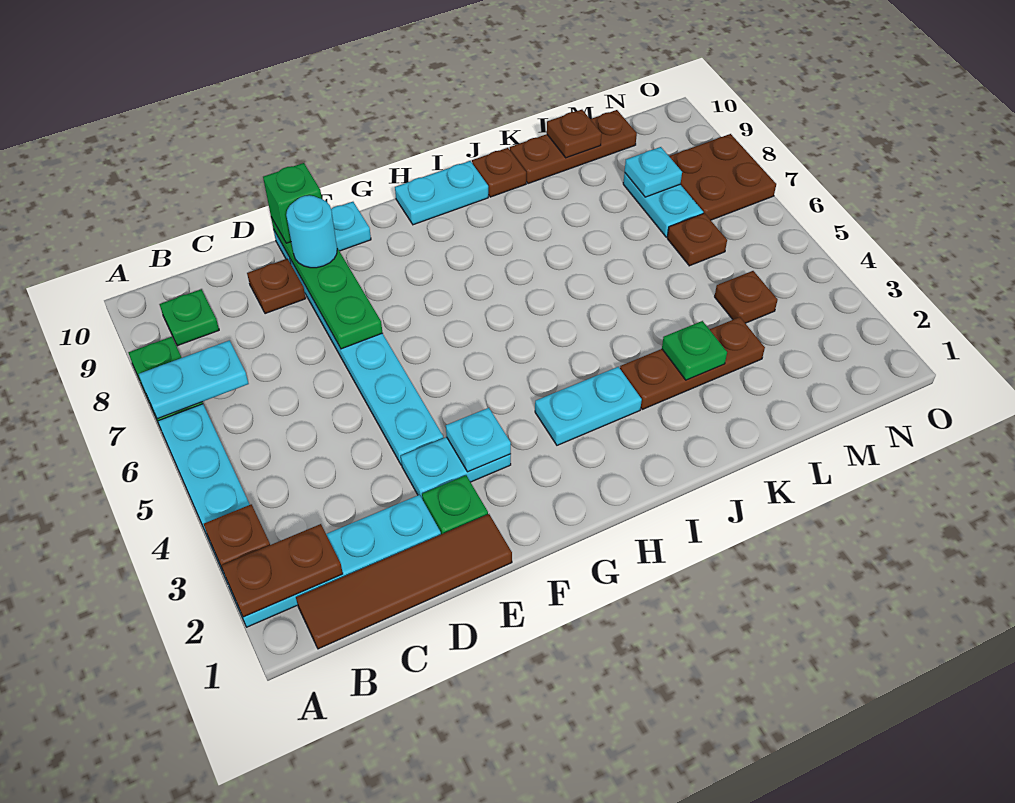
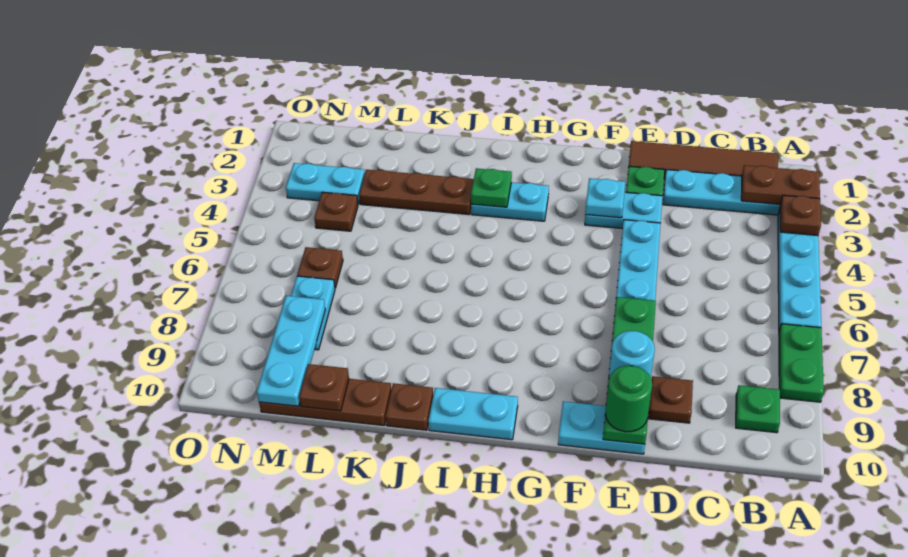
cyan 1x2 plate [139,340,249,419] -> cyan 1x2 plate moved to [286,163,365,204]
green 1x1 brick [263,163,322,243] -> green 1x1 round brick [605,366,652,432]
green 1x1 plate [662,321,727,380] -> green 1x1 plate moved to [471,168,512,207]
cyan 1x1 plate [625,147,682,197] -> cyan 1x3 plate [257,296,325,406]
brown 2x2 plate [669,134,776,220] -> none

